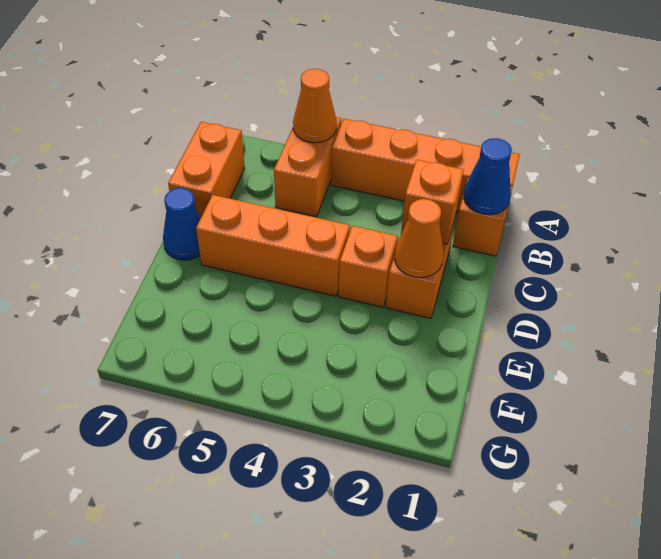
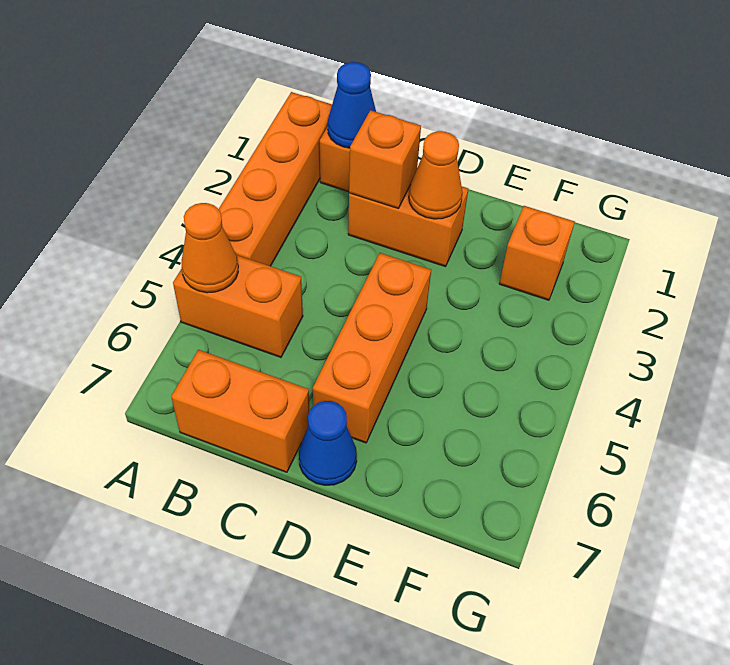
orange 1x1 brick [339,226,398,307] -> orange 1x1 brick moved to [499,206,575,300]

